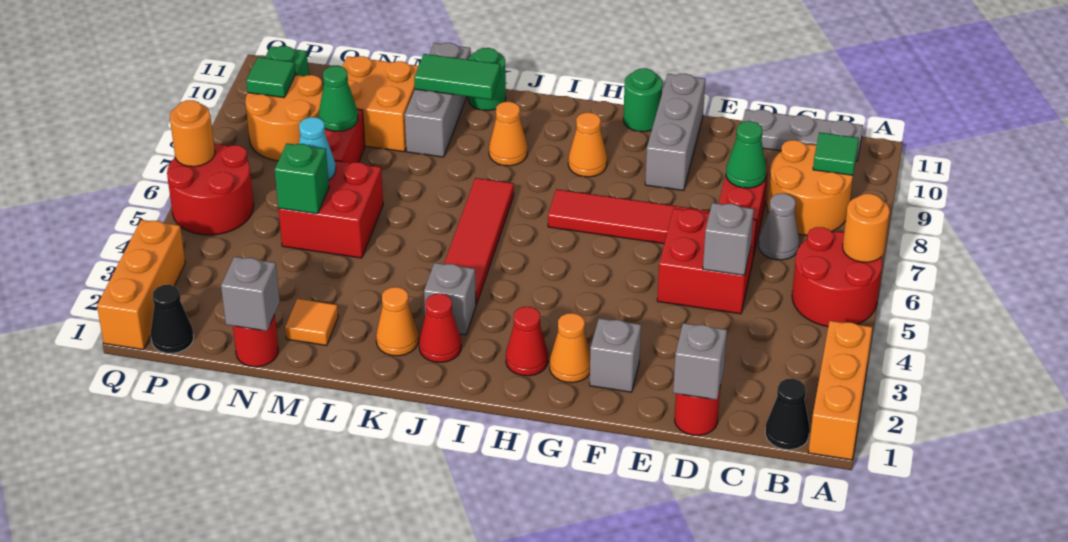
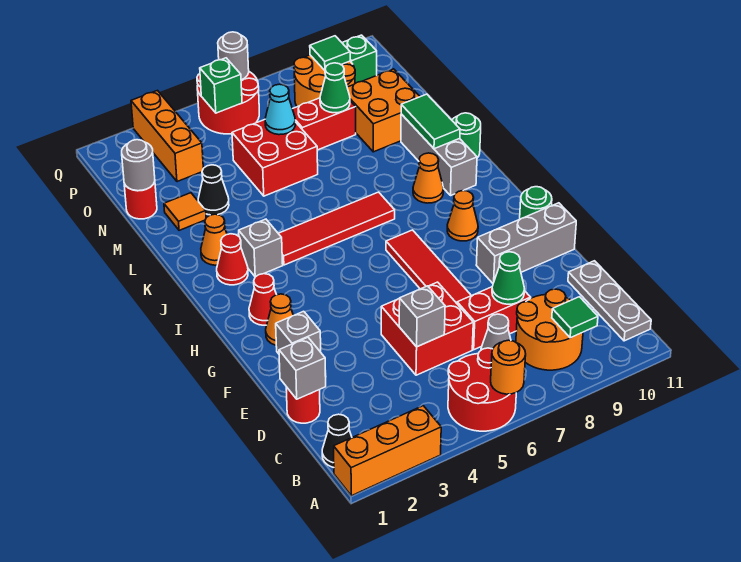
grey 1x3 brick [405,43,471,157] -> grey 1x3 brick turned to [401,114,477,196]
grey 1x1 brick [221,257,280,331] -> grey 1x1 round brick [122,140,155,191]
green 1x1 brick [275,143,329,214] -> green 1x1 brick moved to [200,58,242,113]
black 1x1 cone [151,285,194,353] -> black 1x1 cone moved to [198,165,229,215]
orange 1x3 brick [97,220,185,350] -> orange 1x3 brick turned to [131,90,203,182]
orange 1x1 round brick [170,100,215,167] -> grey 1x1 round brick [218,32,249,80]

